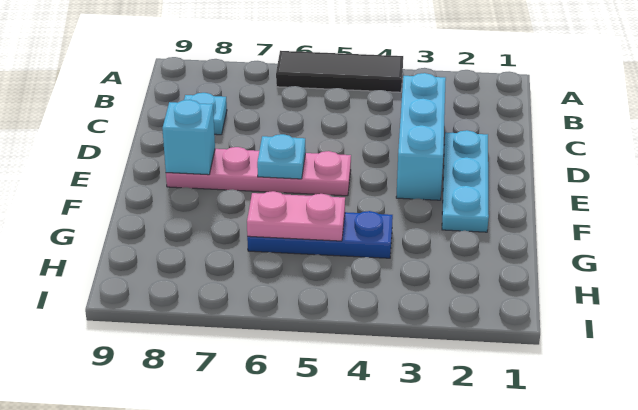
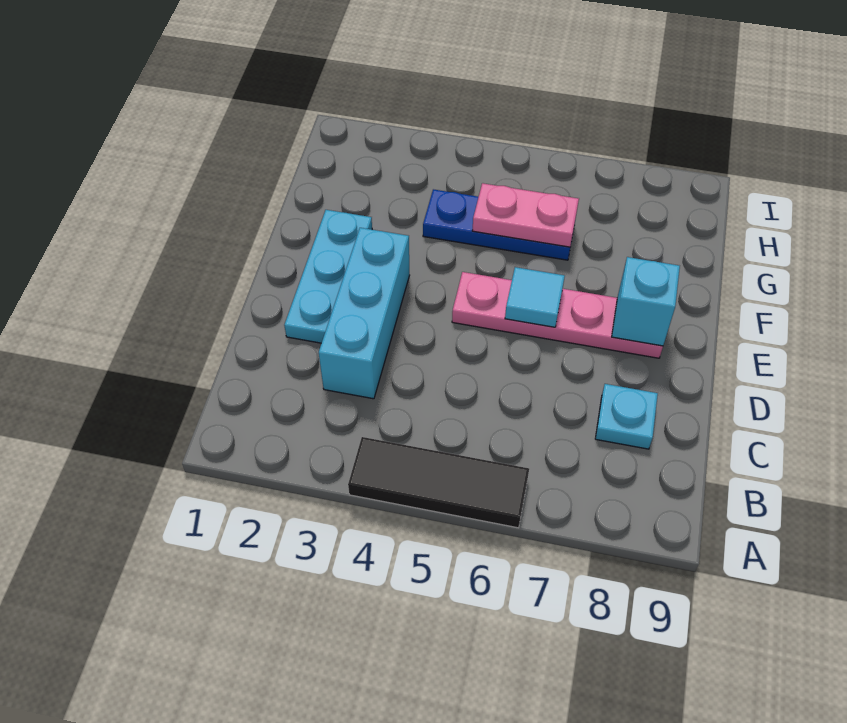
cyan 1x1 plate [257,134,306,179] -> cyan 1x1 tile [505,267,565,327]

